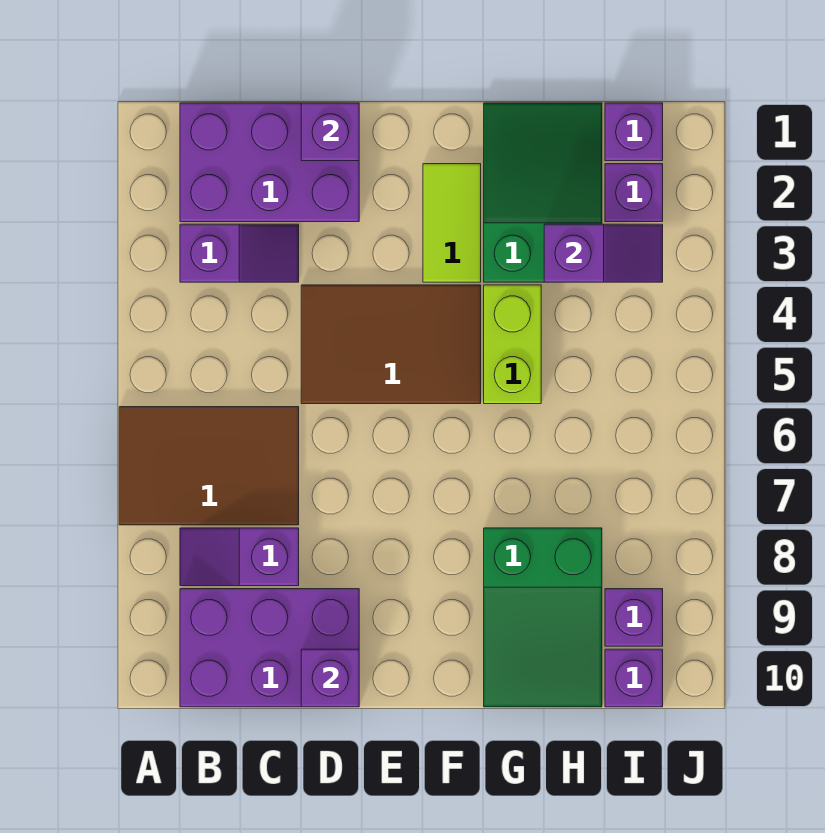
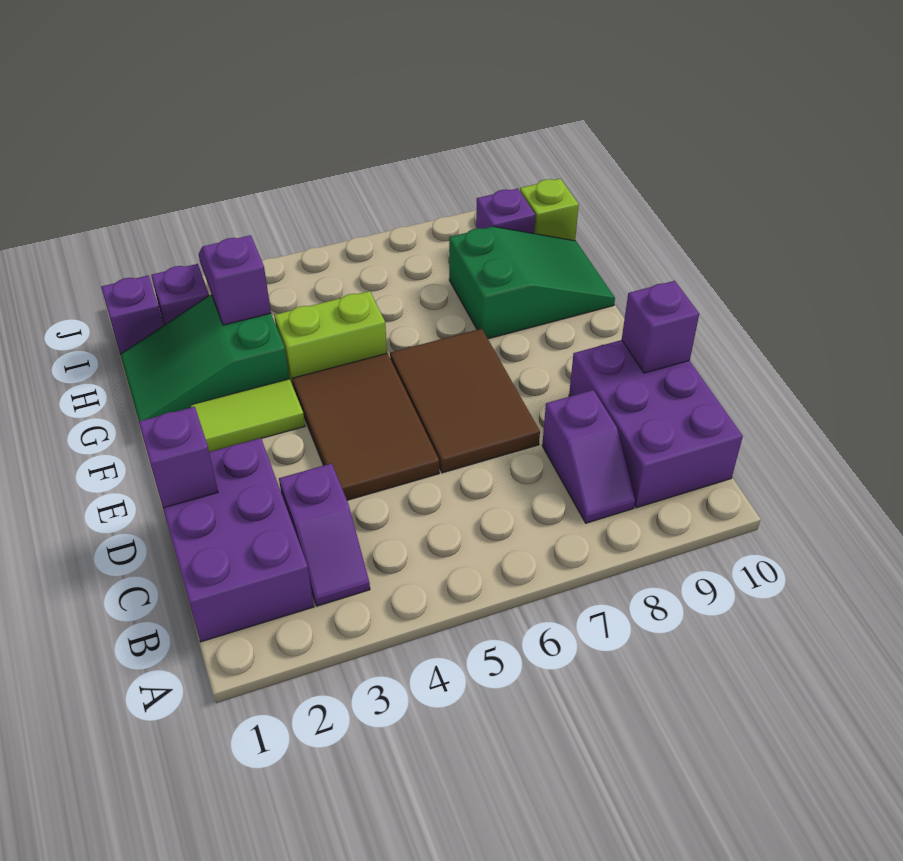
brown 2x3 tile [119,407,299,525] -> brown 2x3 tile moved to [390,329,540,473]
purple 1x2 slope [180,224,299,282] -> purple 1x2 slope turned to [279,463,370,606]
purple 1x1 brick [605,649,663,707] -> lime 1x1 brick [520,179,579,241]

